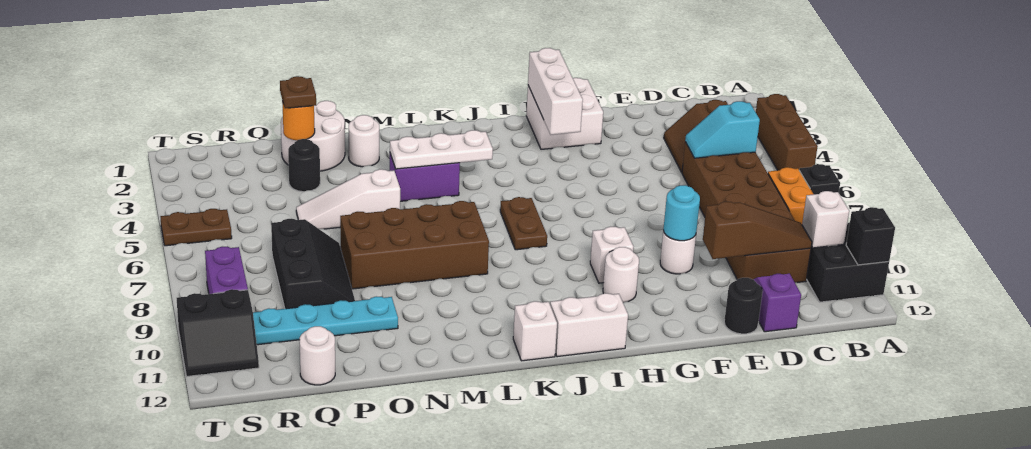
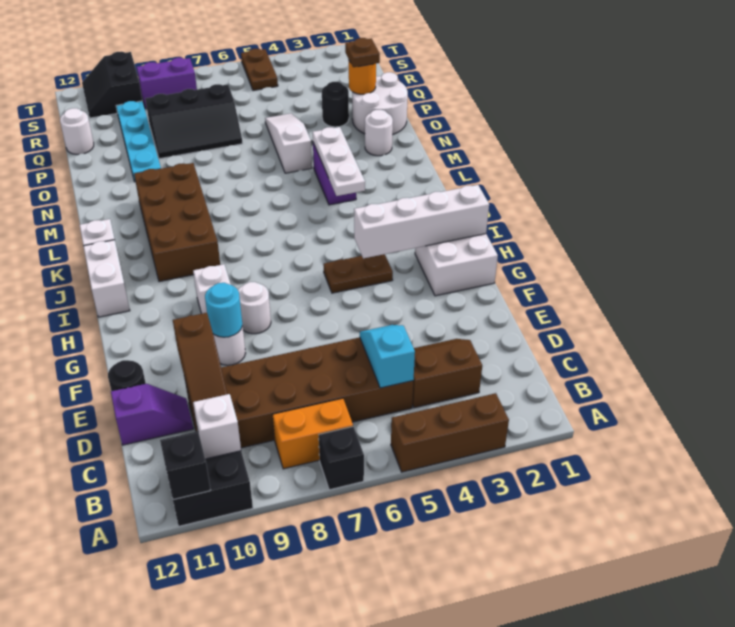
white 1x3 brick [528,48,583,135] -> white 1x4 brick [354,185,489,259]
white 1x1 round brick [603,247,639,303] -> white 1x1 round brick moved to [238,282,271,334]
brown 1x2 plate [500,197,547,250] -> brown 1x2 plate moved to [323,254,393,293]
brown 2x4 brick [340,201,489,289] -> brown 2x4 brick moved to [134,163,220,282]

